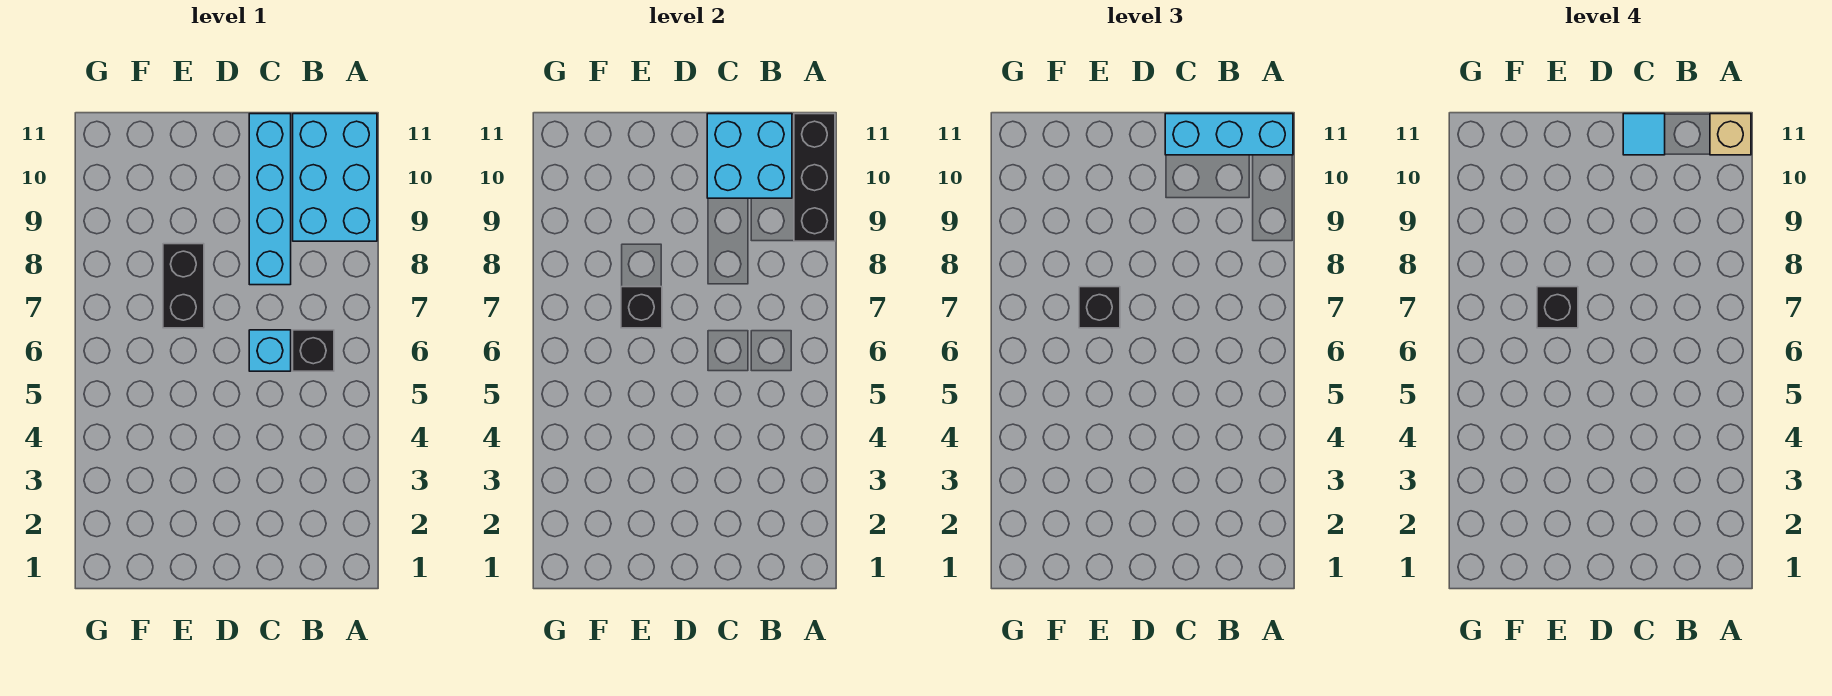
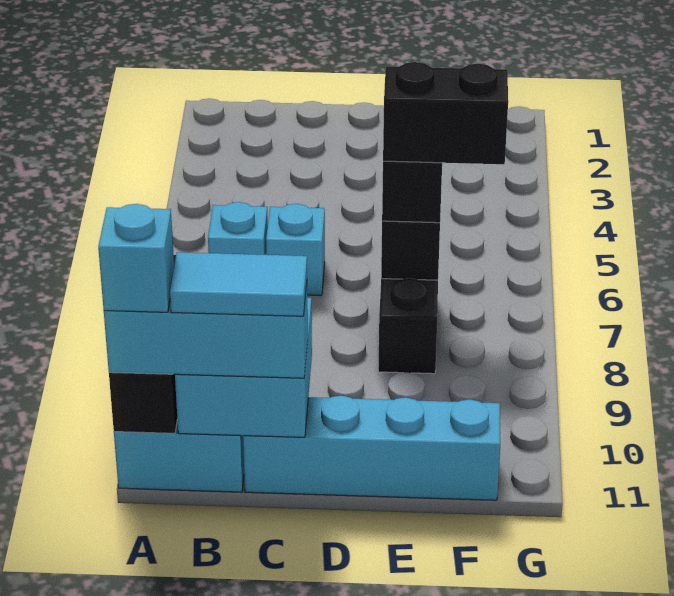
tan 1x1 brick [1710,114,1751,155] -> cyan 1x1 brick [98,204,174,312]
black 1x1 brick [293,330,334,371] -> cyan 1x1 brick [208,202,268,255]
cyan 1x4 brick [249,114,291,285] -> cyan 1x4 brick turned to [243,396,500,500]
cyan 1x1 tile [1623,114,1665,155] -> cyan 1x2 tile [170,252,307,316]
black 1x1 brick [1537,287,1578,328] -> black 1x2 brick [383,62,508,164]

